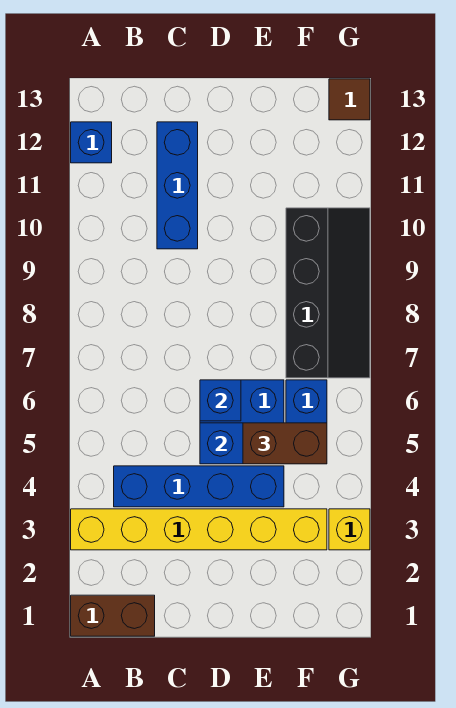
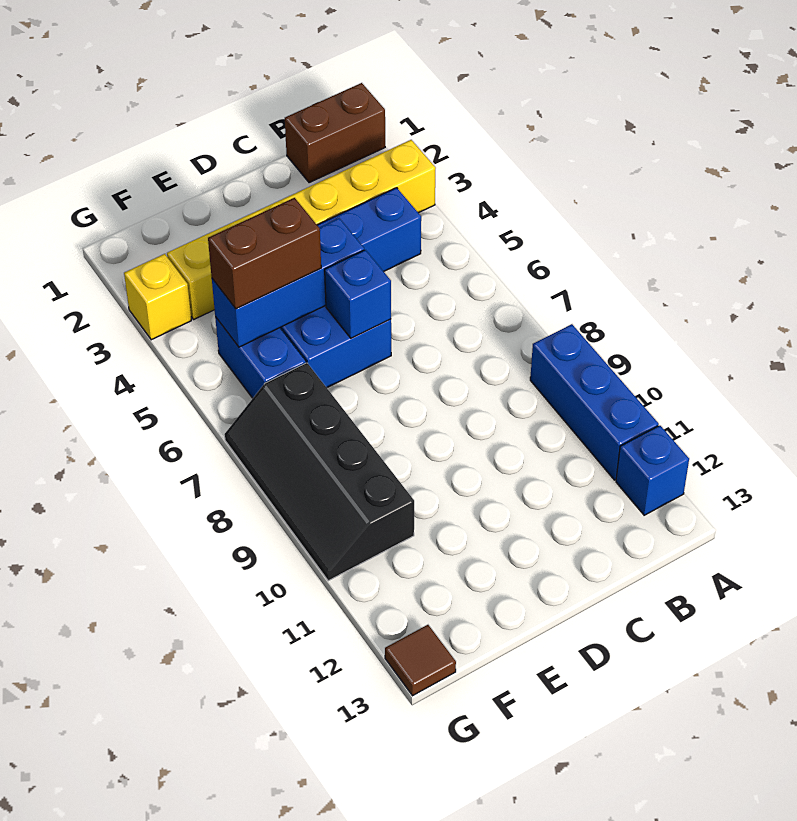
blue 1x3 brick [157,122,198,249] -> blue 1x3 brick moved to [530,324,659,480]

